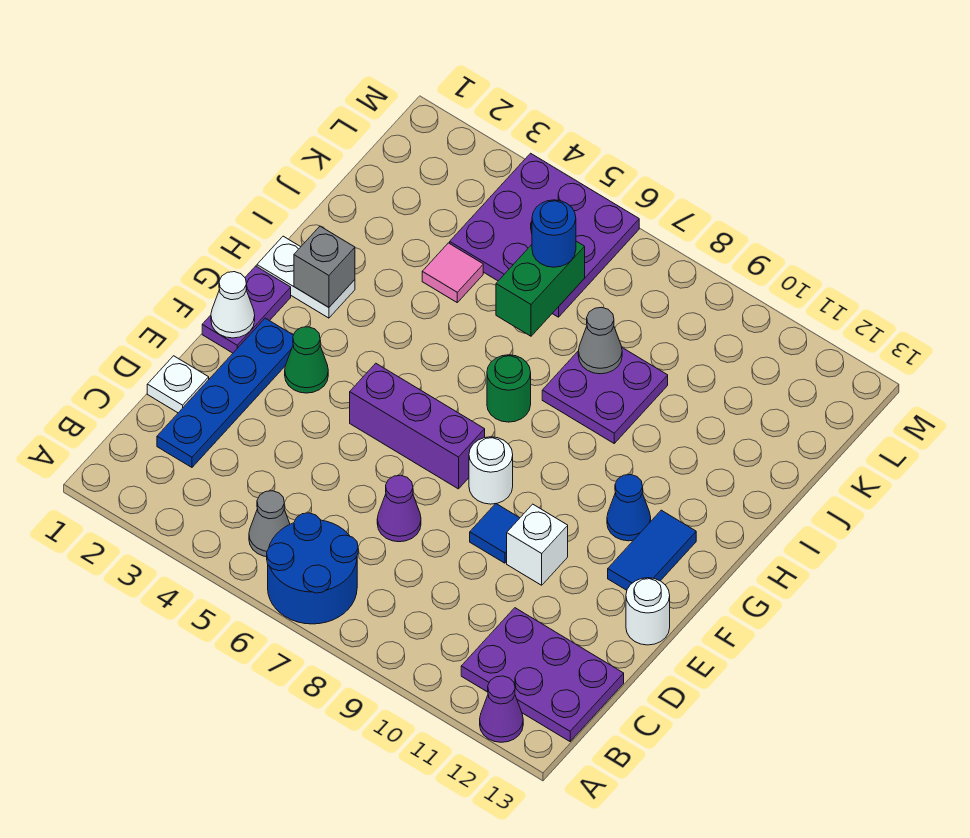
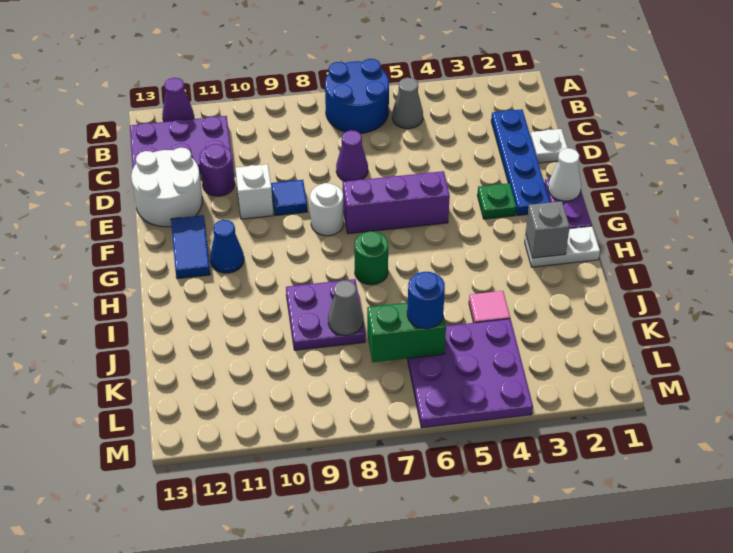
none -> purple 1x1 round brick [200,144,235,196]
white 1x1 round brick [626,578,670,645] -> white 2x2 round brick [131,148,202,227]
green 1x1 cone [285,327,328,393] -> green 1x1 plate [477,183,516,219]
green 1x2 brick [496,241,585,336] -> green 1x2 brick turned to [367,303,446,362]

